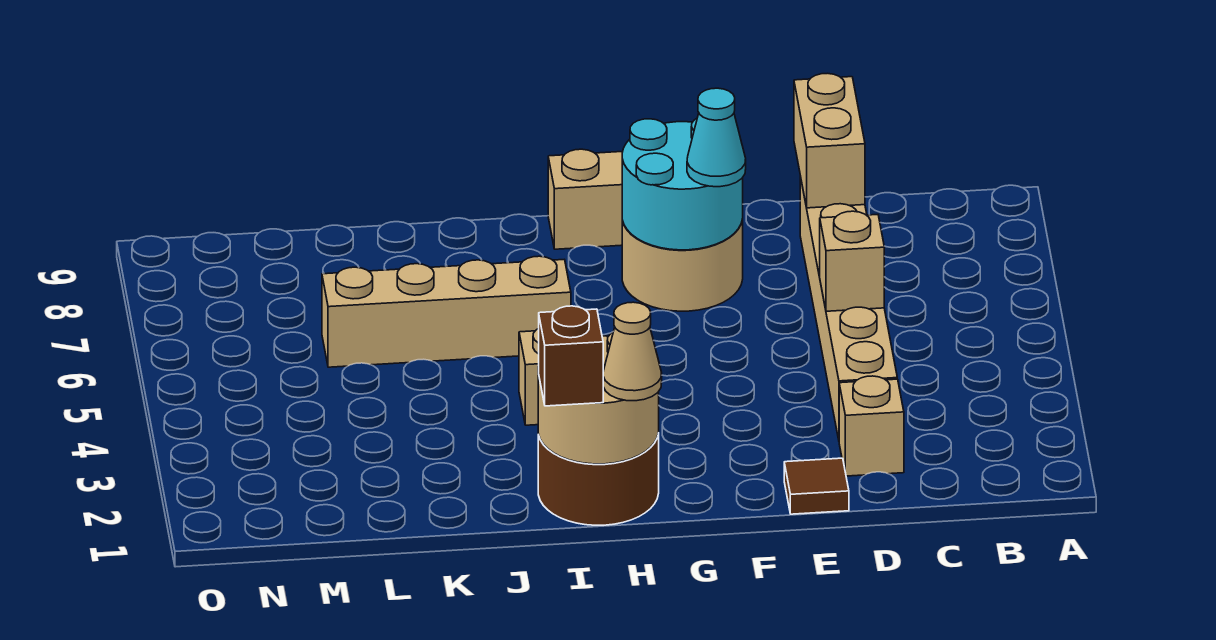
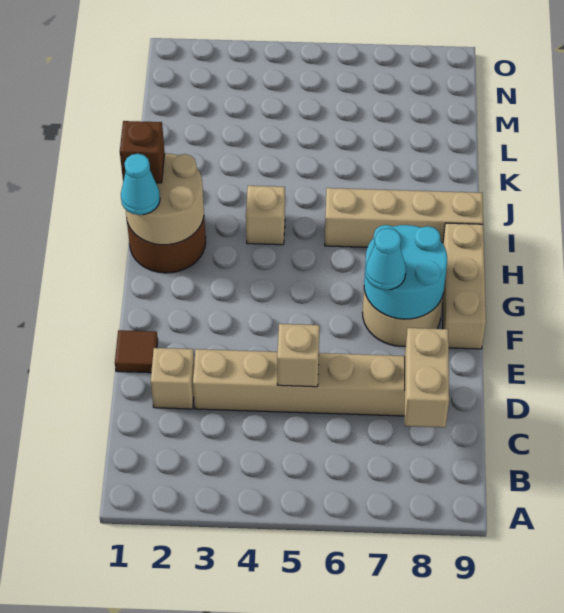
tan 1x2 brick [794,73,865,208] -> tan 1x2 brick turned to [405,328,449,427]
tan 1x1 cone [603,302,662,401] -> cyan 1x1 cone [121,154,160,215]
tan 1x4 brick [322,256,571,367] -> tan 1x4 brick turned to [325,188,483,247]

